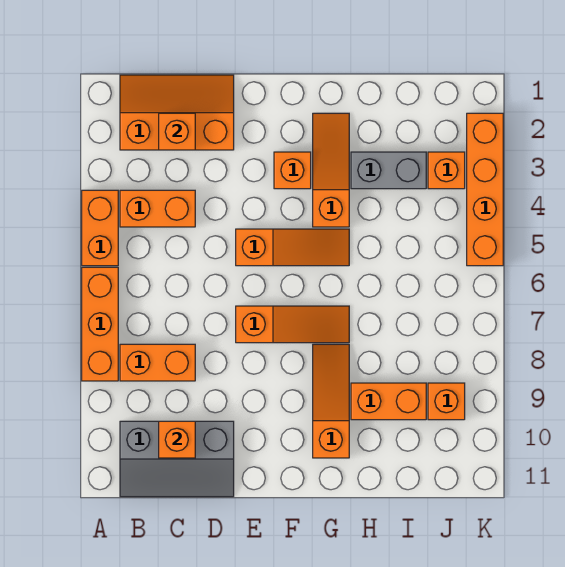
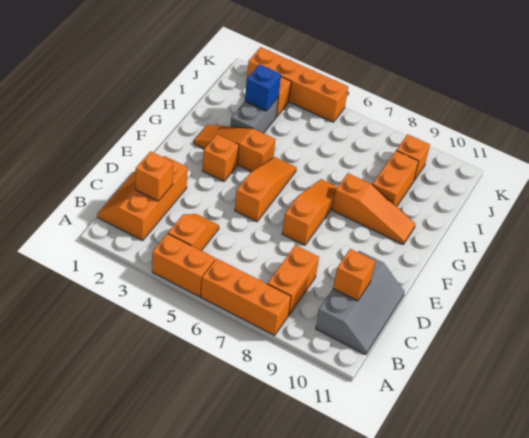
orange 1x2 brick [120,190,195,227] -> orange 1x2 slope [168,214,219,251]
orange 1x3 slope [313,344,349,458] -> orange 1x3 slope turned to [332,173,415,245]
none -> blue 1x1 brick [245,64,281,111]

